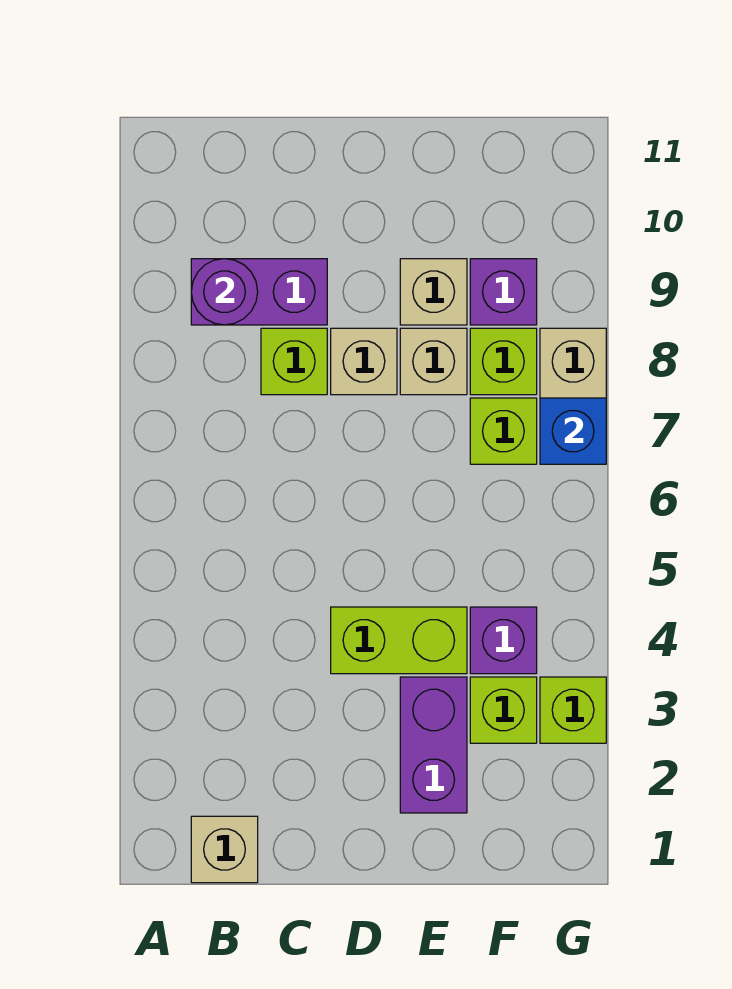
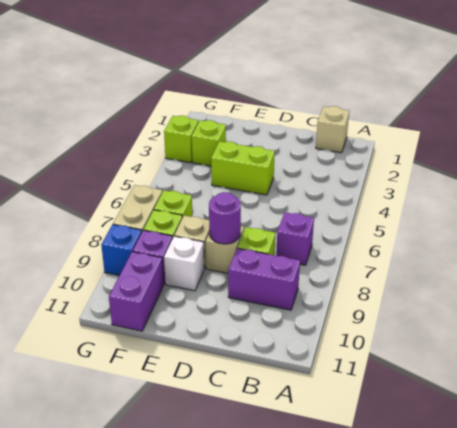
purple 1x1 round brick [191,259,258,325] -> purple 1x1 round brick moved to [209,192,241,244]
purple 1x2 brick [400,677,467,813] -> purple 1x2 brick moved to [109,252,164,331]
tan 1x1 brick [400,259,467,325] -> white 1x1 brick [164,236,205,291]
purple 1x1 brick [470,607,537,674] -> purple 1x1 brick moved to [276,212,314,265]
blue 1x1 brick [540,398,606,464] -> blue 1x1 brick moved to [101,225,142,275]

